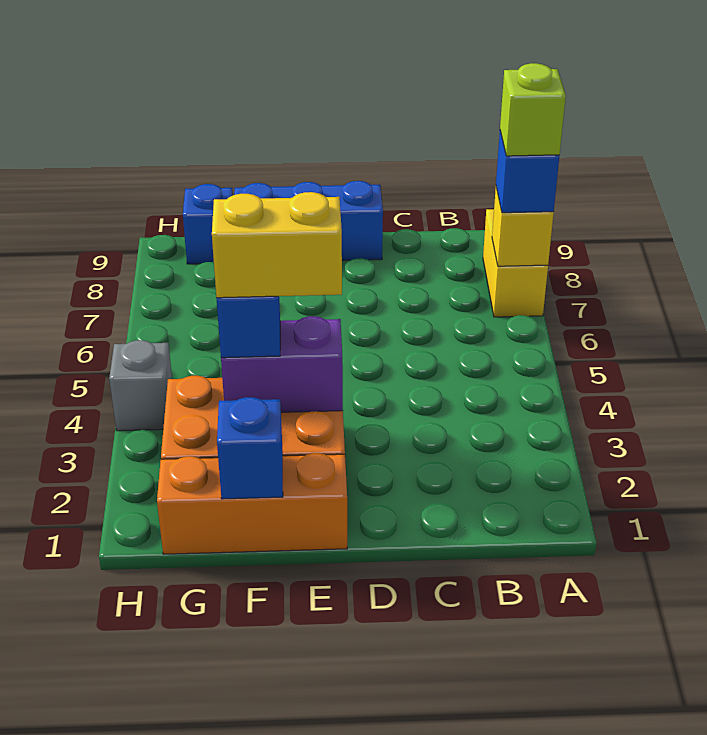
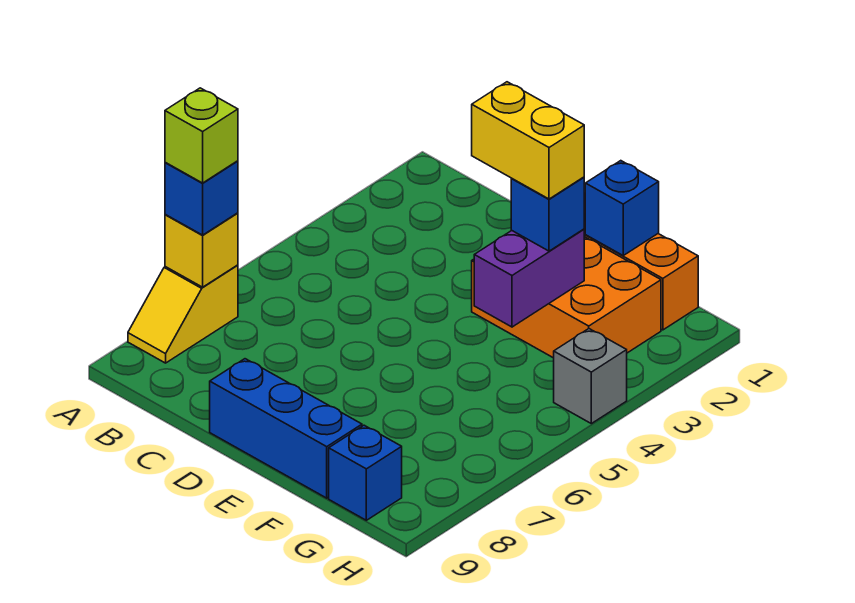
yellow 1x2 brick [483,209,548,317] -> yellow 1x2 slope [128,265,238,363]
purple 1x2 brick [221,316,343,412] -> purple 1x2 brick turned to [474,229,584,327]

